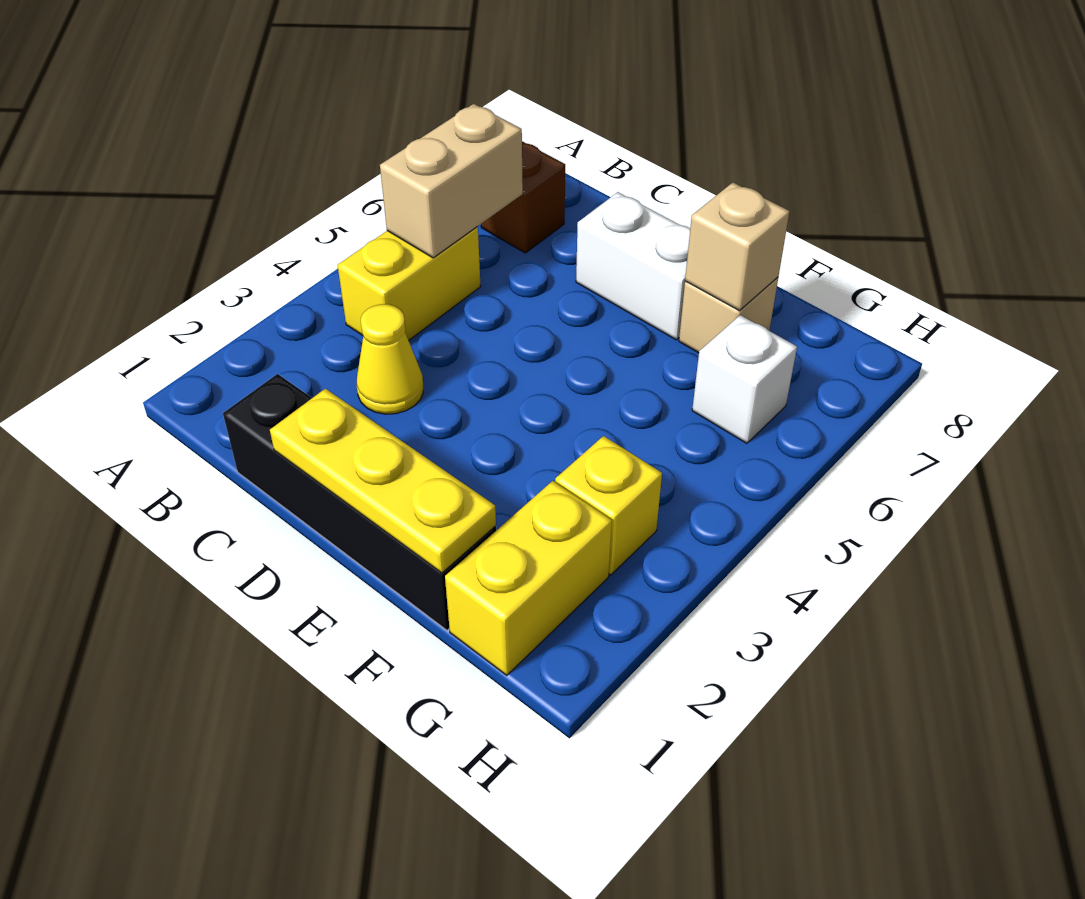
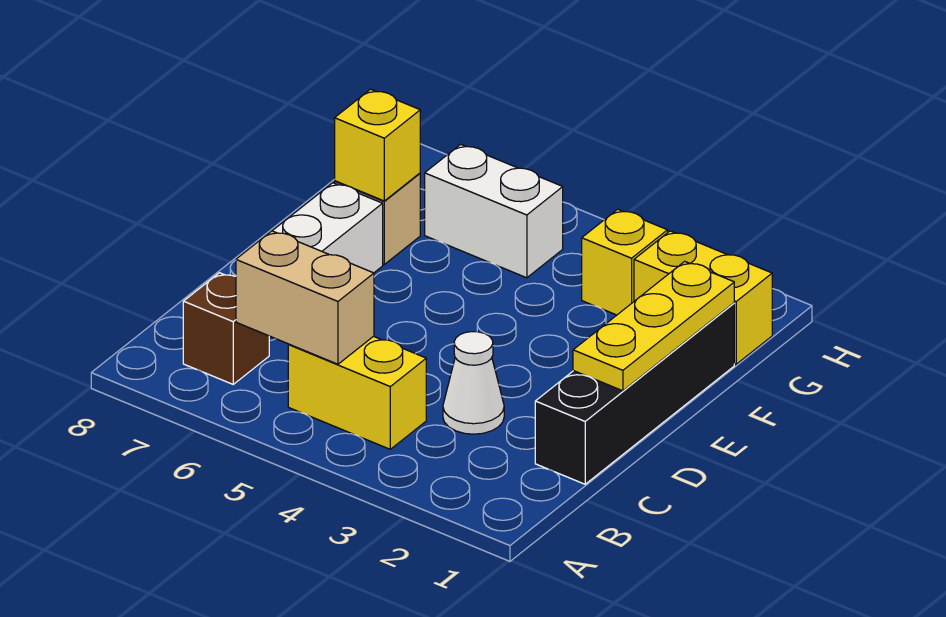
yellow 1x1 cone [357,304,423,414] -> white 1x1 cone [443,332,504,434]
tan 1x1 brick [685,183,789,311] -> yellow 1x1 brick [335,89,420,201]
white 1x1 brick [692,315,797,443] -> white 1x2 brick [425,144,563,278]

